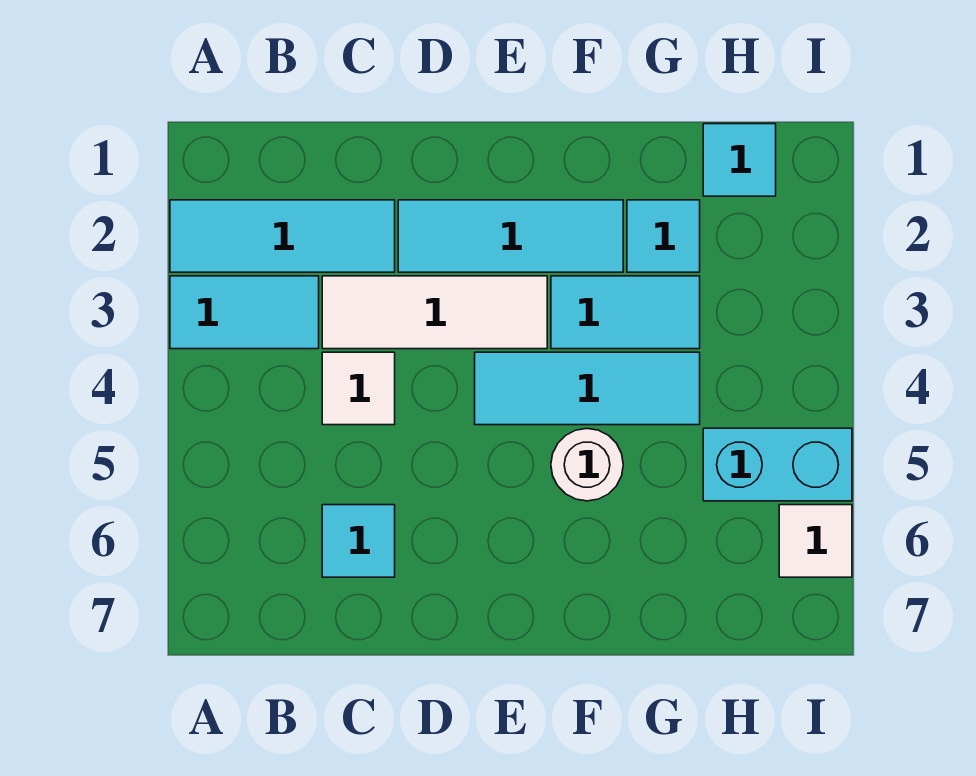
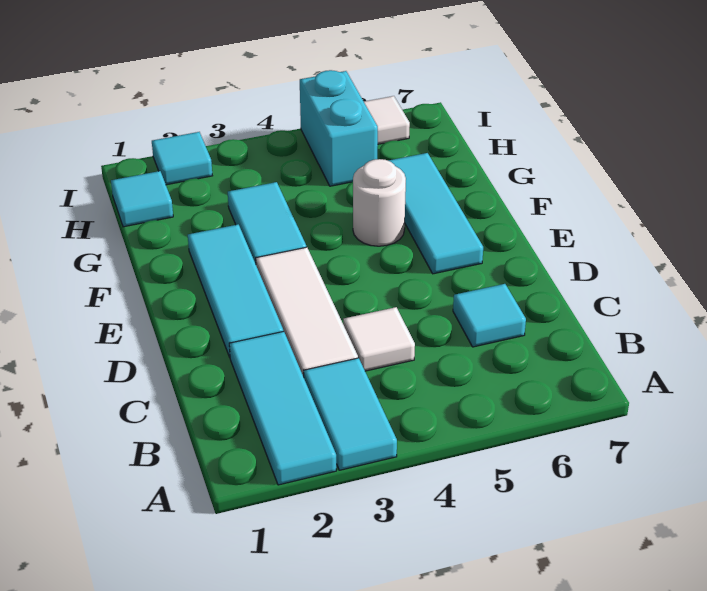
cyan 1x3 tile [475,352,700,425] -> cyan 1x3 tile moved to [388,153,483,274]
cyan 1x1 tile [627,200,700,272] -> cyan 1x1 tile moved to [152,132,212,185]

